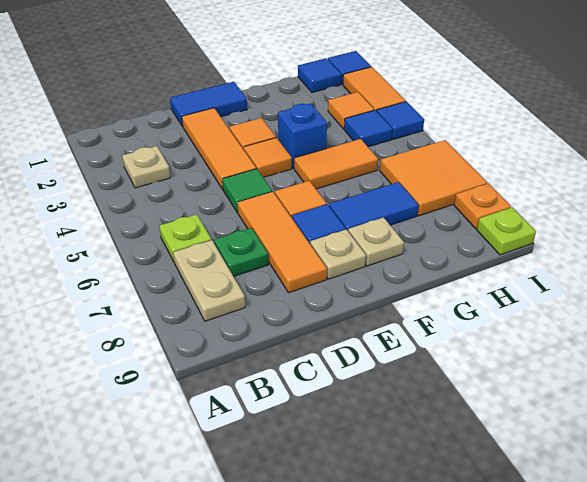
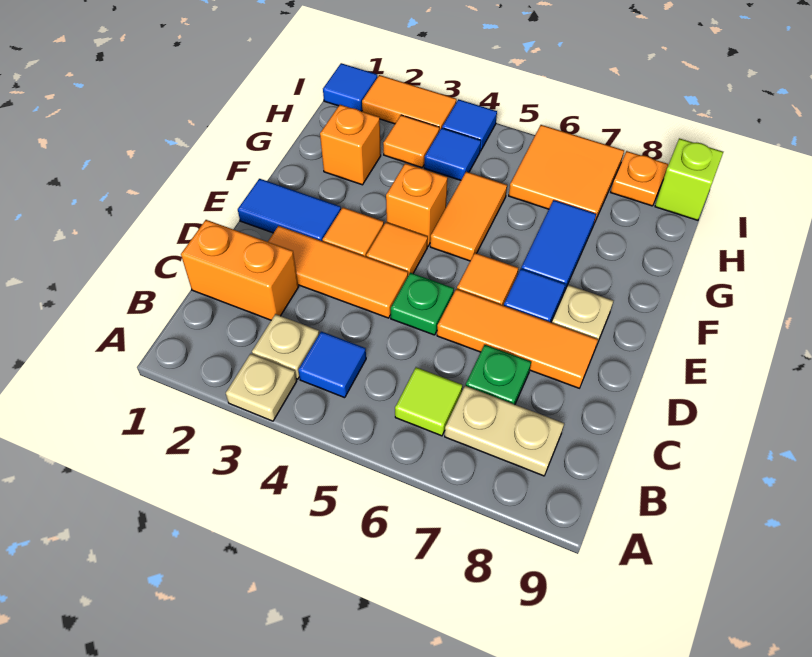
lime 1x1 plate [159,214,211,263] -> lime 1x1 tile [395,367,462,436]
none -> orange 1x2 brick [181,220,298,320]
blue 1x2 tile [170,82,247,127] -> blue 1x2 tile turned to [238,179,341,241]
green 1x1 tile [222,169,272,213] -> green 1x1 plate [391,273,454,335]
blue 1x1 brick [278,103,327,169] -> orange 1x1 brick [386,163,448,246]
tan 1x1 plate [348,217,404,266] -> tan 1x1 plate moved to [226,354,297,421]
none -> orange 1x1 brick [320,105,381,185]
blue 1x1 tile [298,58,341,93] -> blue 1x1 tile moved to [298,331,366,398]
lime 1x1 plate [477,207,536,255] -> lime 1x1 brick [655,138,723,220]

